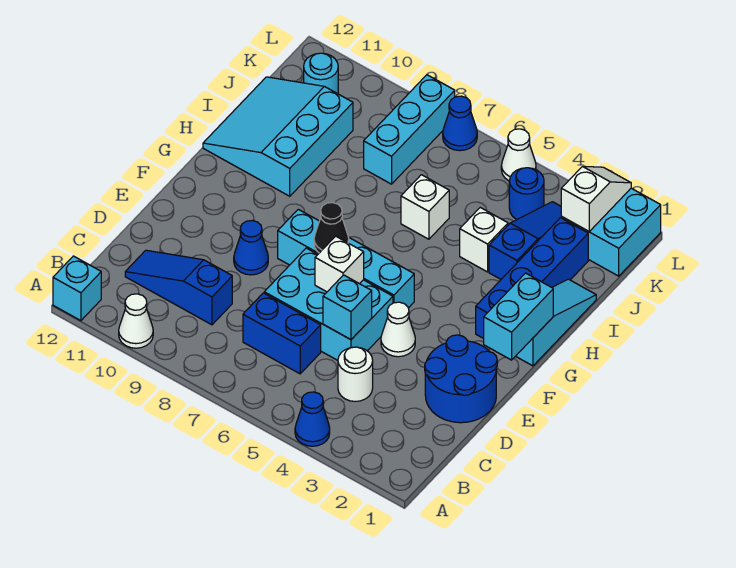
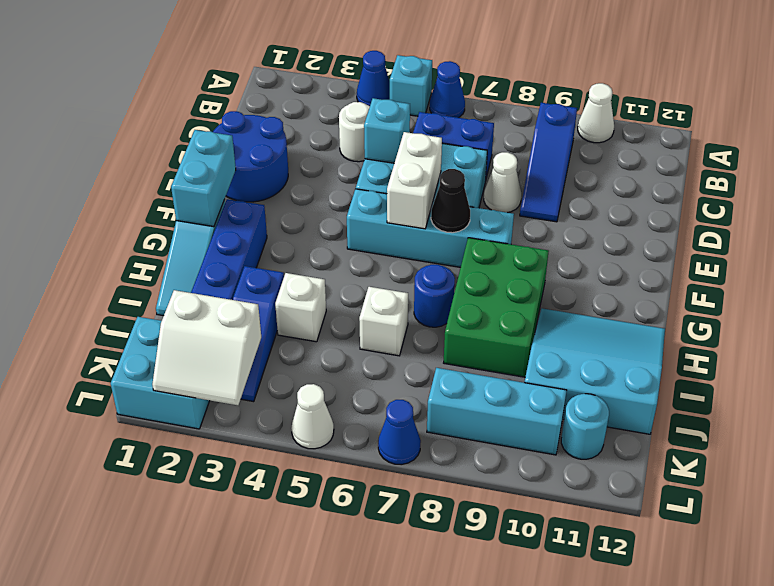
cyan 1x1 brick [53,256,101,321] -> cyan 1x1 brick moved to [390,55,432,116]
blue 1x3 slope [125,250,232,325] -> blue 1x3 slope turned to [520,103,577,222]
white 1x1 cone [381,302,415,357] -> white 1x1 cone moved to [484,152,521,213]
white 1x1 brick [315,236,364,292] -> white 1x2 brick [387,132,442,229]
blue 1x1 cone [234,221,268,275] -> blue 1x1 cone moved to [430,61,465,118]
none -> green 2x3 brick [444,238,549,377]
cyan 3x3 slope [203,77,353,196] -> cyan 3x3 slope turned to [524,308,665,434]
cyan 1x3 brick [364,75,455,184] -> cyan 1x3 brick turned to [427,368,567,455]
white 1x2 slope [561,166,631,231] -> white 2x2 slope [152,290,261,405]
blue 1x1 round brick [509,168,544,219] -> blue 1x1 round brick moved to [414,265,455,327]

